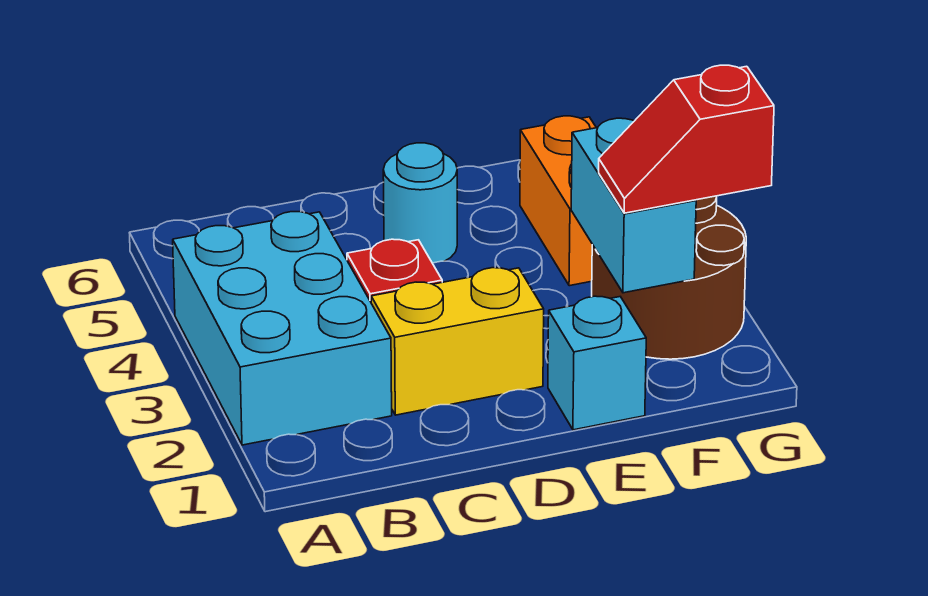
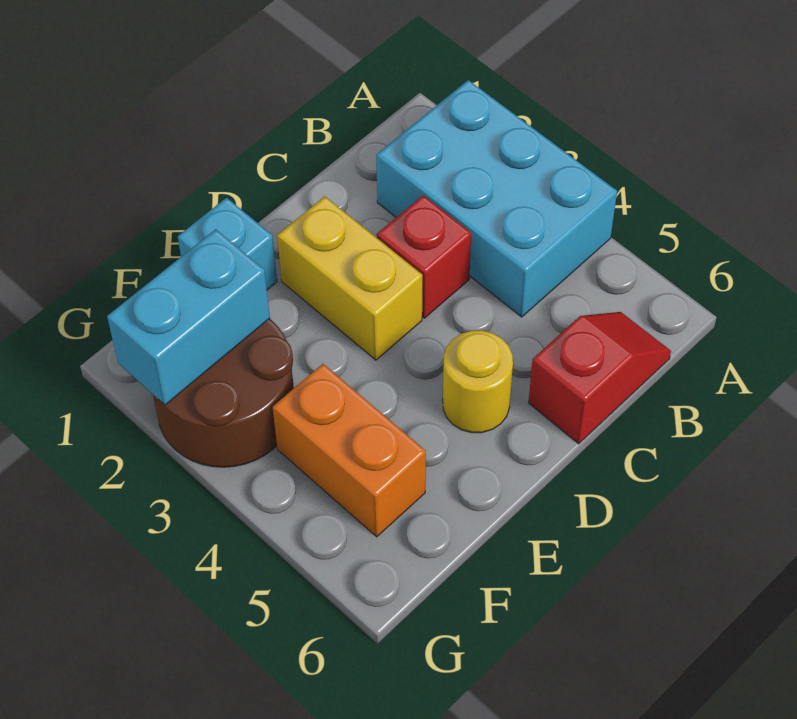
yellow 1x2 brick [371,268,544,415] -> yellow 1x2 brick turned to [277,197,422,360]
cyan 1x1 round brick [383,143,457,263] -> yellow 1x1 round brick [443,330,513,433]
cyan 1x2 brick [571,118,696,293] -> cyan 1x2 brick turned to [107,229,270,405]
red 1x2 slope [599,65,774,213] -> red 1x2 slope moved to [528,312,671,444]

